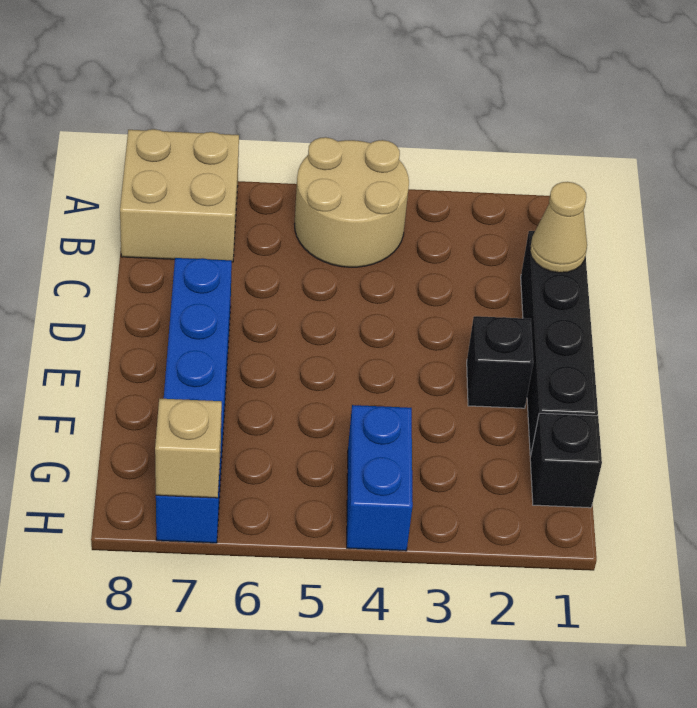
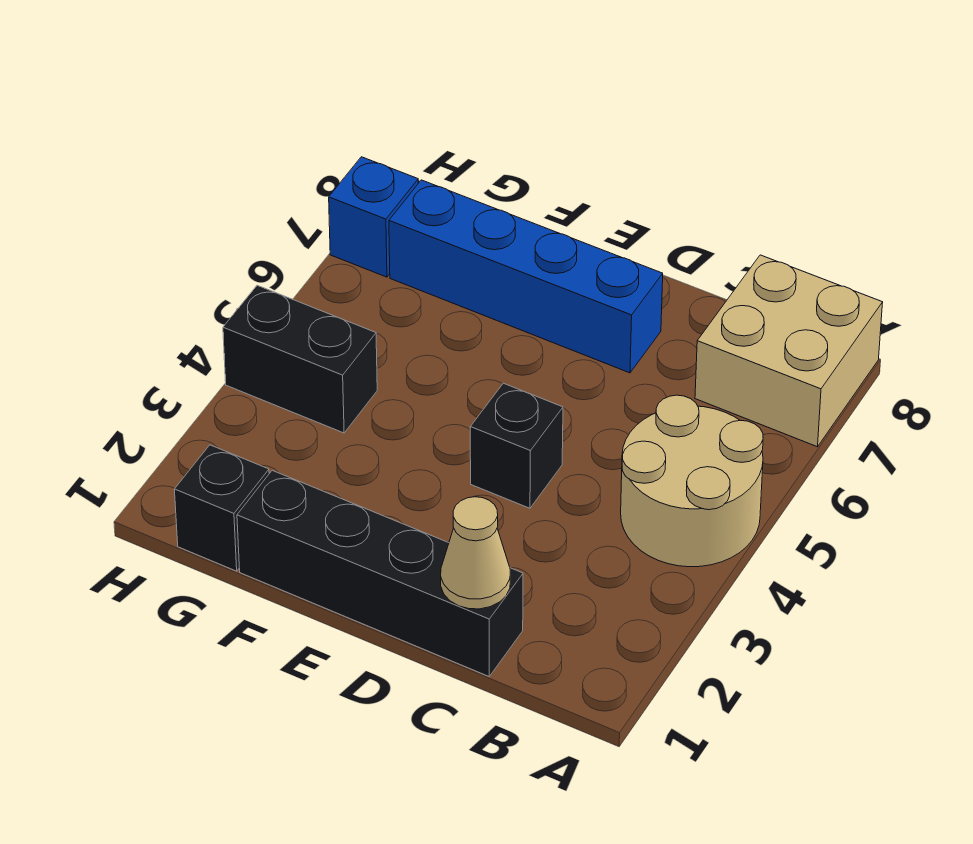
black 1x1 brick [467,316,533,408] -> black 1x1 brick moved to [470,383,563,508]
blue 1x2 brick [347,405,413,551] -> black 1x2 brick [223,285,377,433]
tan 1x1 brick [155,399,222,498] -> none

